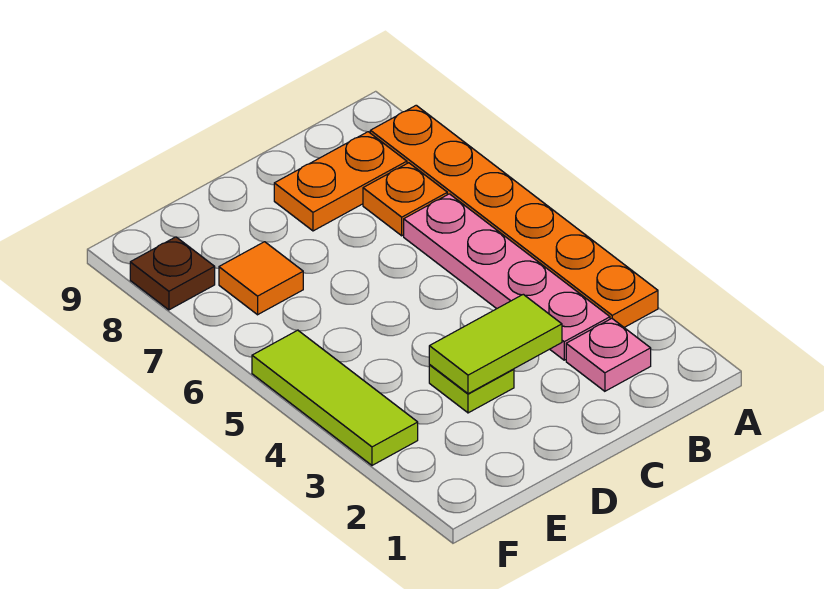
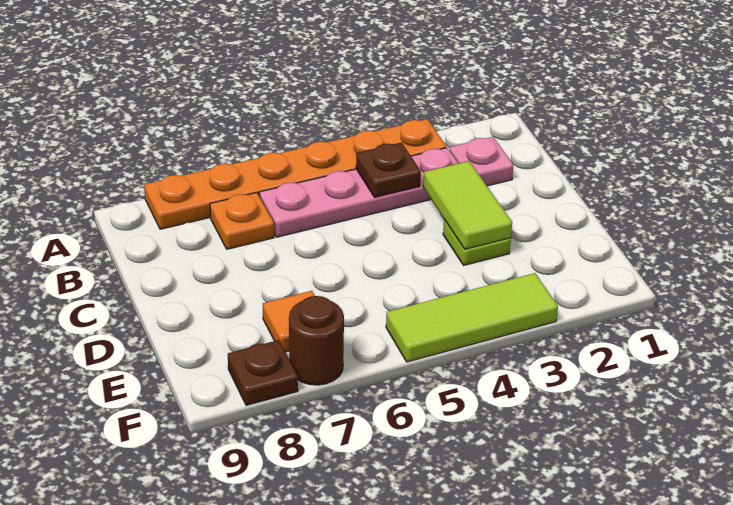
none -> brown 1x1 plate [356,143,421,197]
orange 1x2 plate [274,132,407,231] -> none
none -> brown 1x1 round brick [289,296,344,385]

